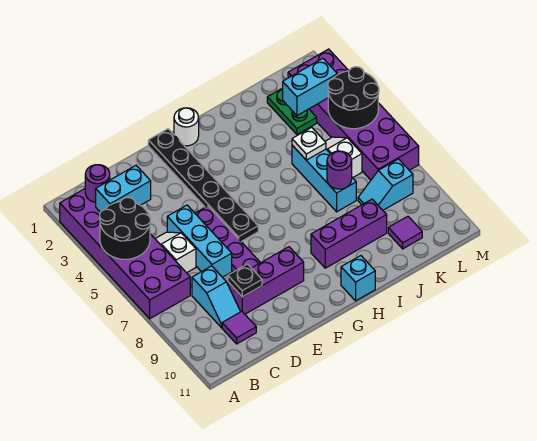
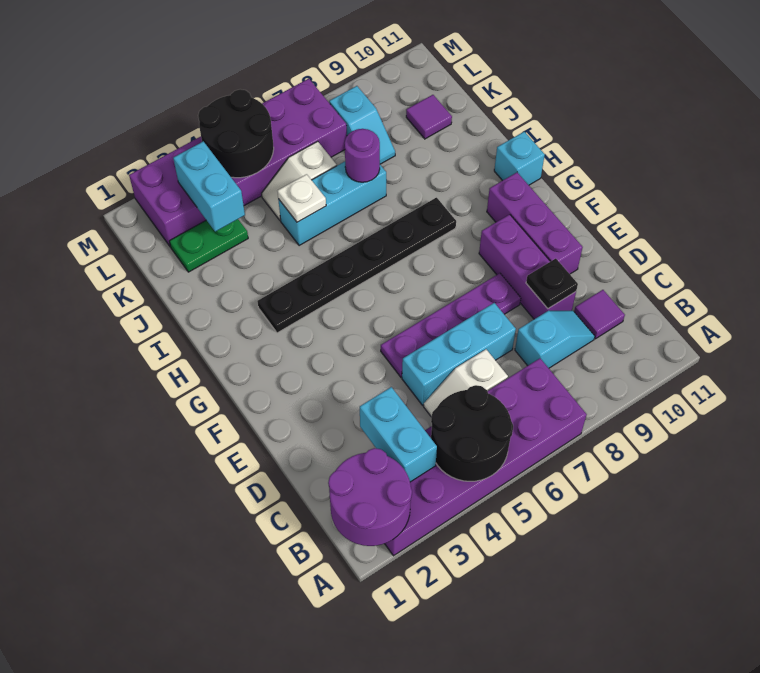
purple 1x1 round brick [85,165,110,202] -> purple 2x2 round brick [328,448,412,546]
black 1x6 plate [148,129,258,241] -> black 1x6 plate moved to [257,198,456,333]
white 1x1 round brick [174,108,199,146] -> none
purple 1x3 brick [311,199,387,268] -> purple 1x3 brick moved to [487,173,583,274]

